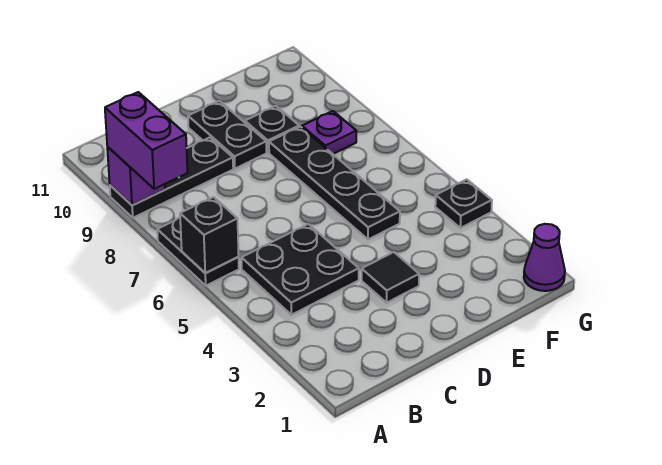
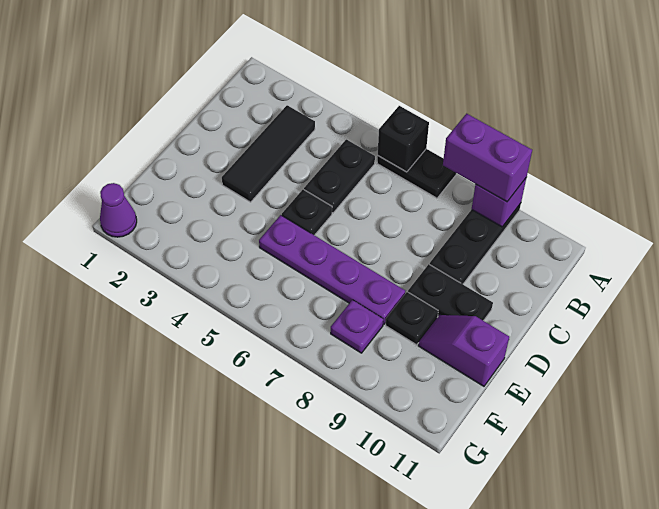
black 2x2 plate [241,224,359,315] -> black 1x2 plate [304,139,375,213]
black 1x1 tile [362,252,419,303] -> black 1x3 tile [222,105,315,202]
black 1x4 plate [269,127,400,239] -> purple 1x4 plate [259,215,405,324]
none -> purple 1x2 slope [418,315,509,386]
black 1x1 plate [435,179,492,228] -> black 1x1 plate moved to [282,189,332,235]

